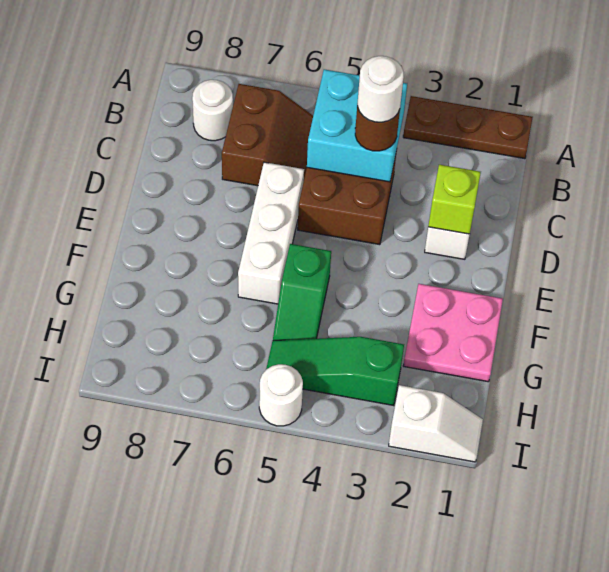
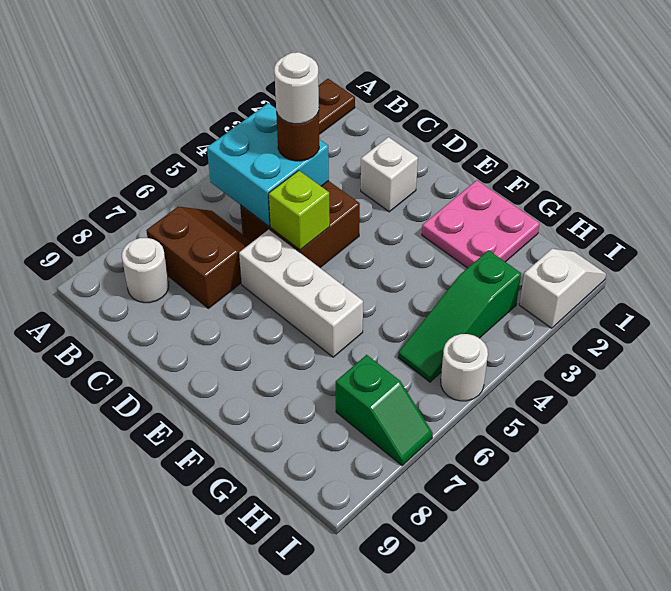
lime 1x1 brick [428,165,481,234] -> lime 1x1 brick moved to [269,170,330,250]
green 1x2 slope [273,244,331,341] -> green 1x2 slope moved to [336,355,433,466]

